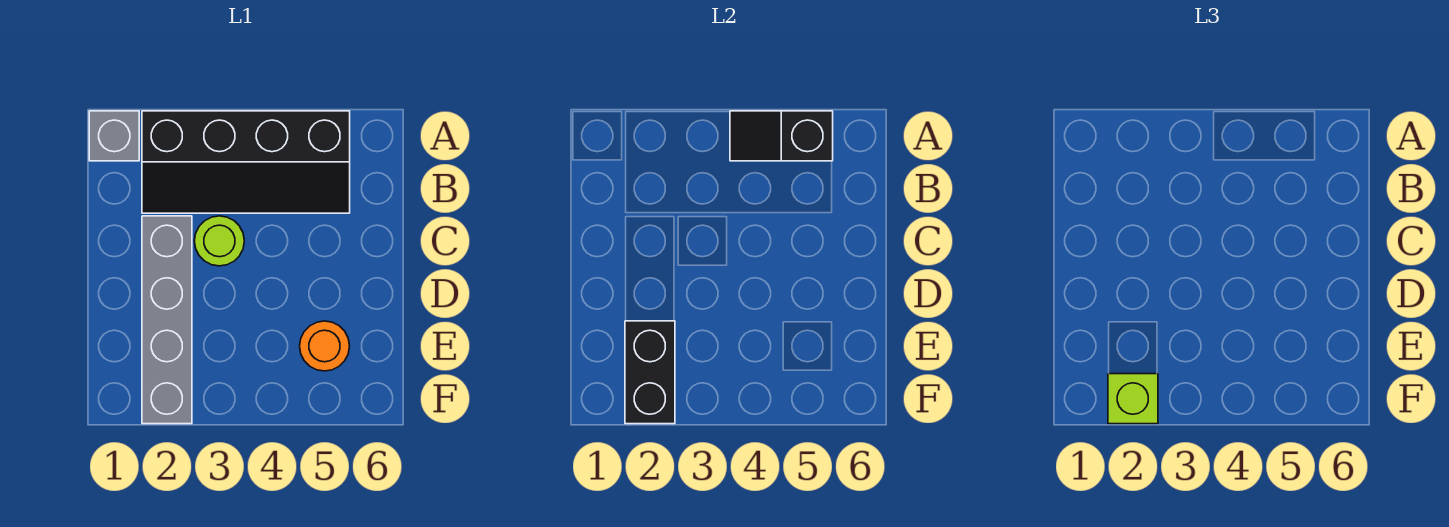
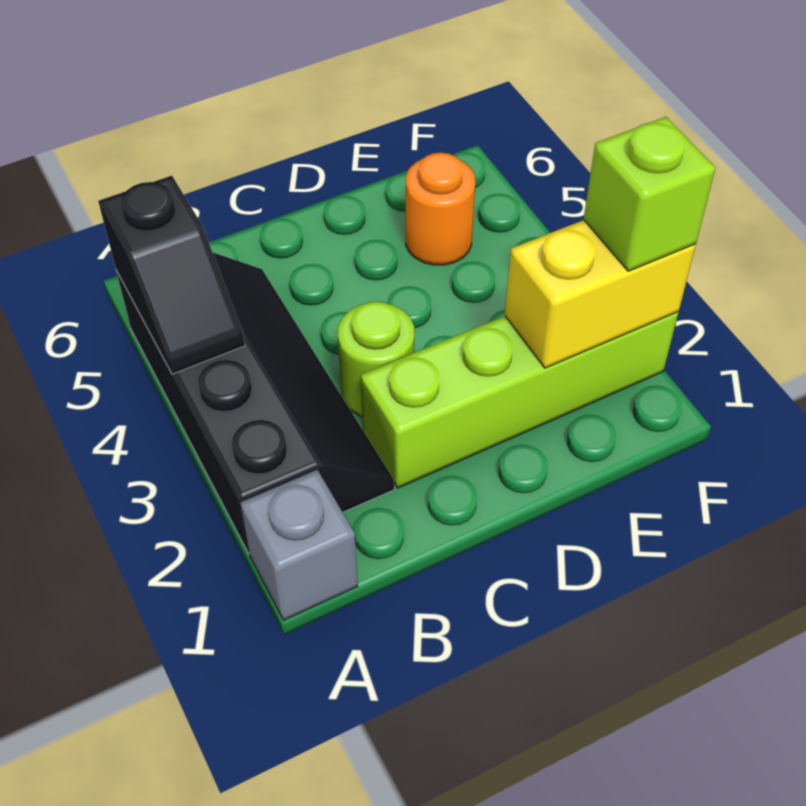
grey 1x4 brick [142,216,192,424] -> lime 1x4 brick [361,312,679,488]
black 1x2 brick [625,321,675,424] -> yellow 1x2 brick [505,220,696,368]

